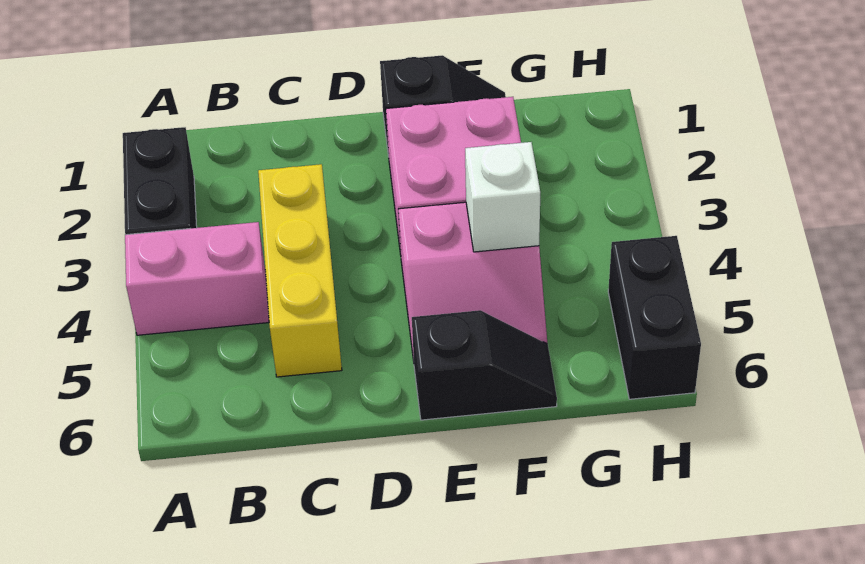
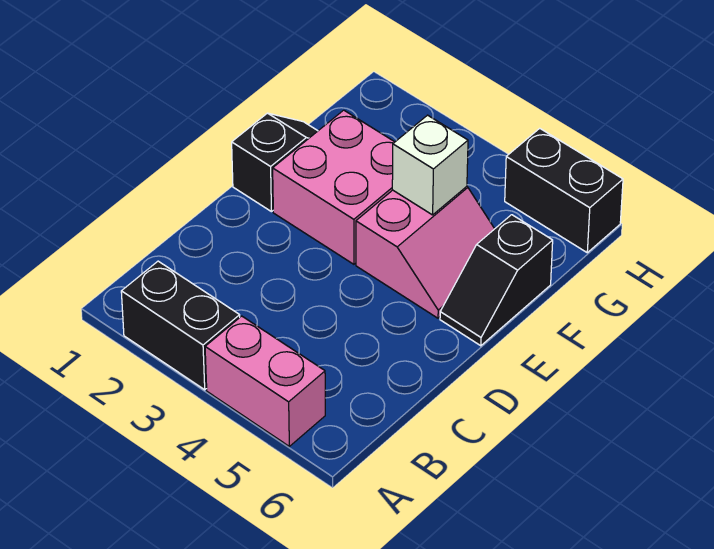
pink 1x2 brick [125,222,269,335] -> pink 1x2 brick turned to [205,316,325,446]
yellow 1x3 brick [258,164,342,377] -> none
black 1x2 slope [412,310,557,420] -> black 1x2 slope turned to [440,215,553,346]

